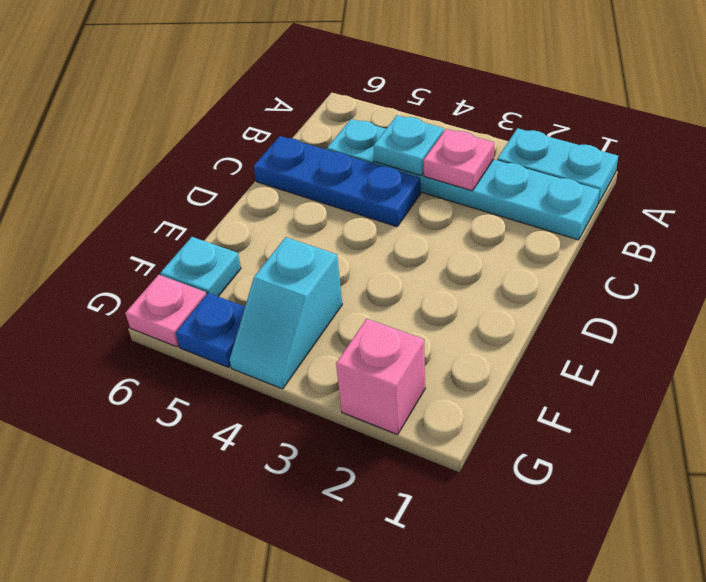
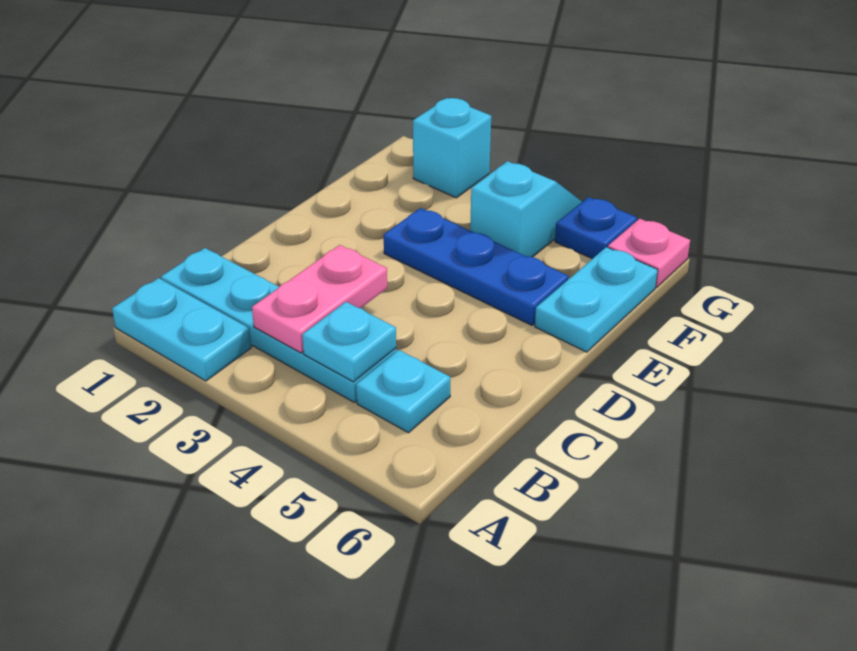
pink 1x1 plate [424,129,494,191] -> pink 1x2 plate [252,245,387,353]
blue 1x3 plate [254,136,421,227] -> blue 1x3 plate moved to [384,208,569,325]
cyan 1x1 plate [161,237,241,296] -> cyan 1x2 plate [535,247,658,352]
pink 1x1 brick [336,319,425,435] -> cyan 1x1 brick [413,98,491,198]

